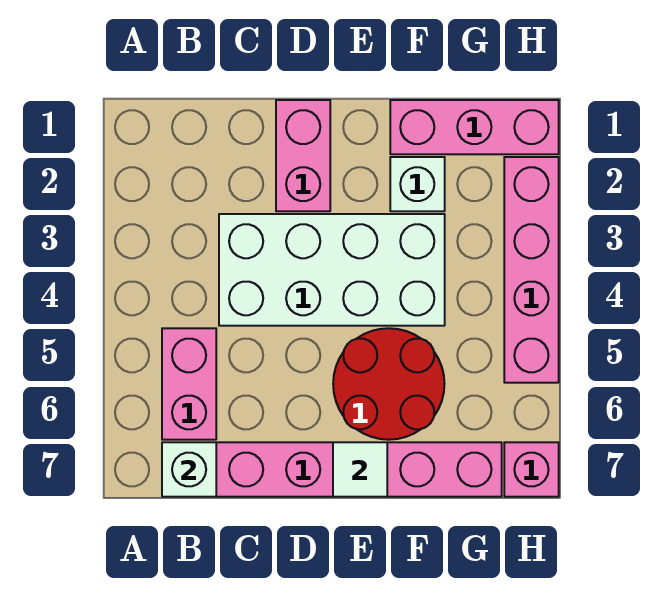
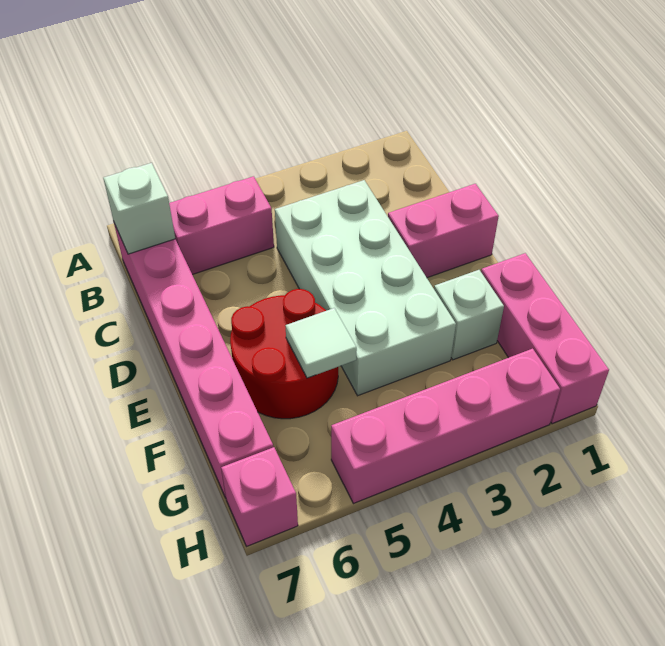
white 1x1 tile [333,442,387,497] -> white 1x1 tile moved to [286,308,357,378]

